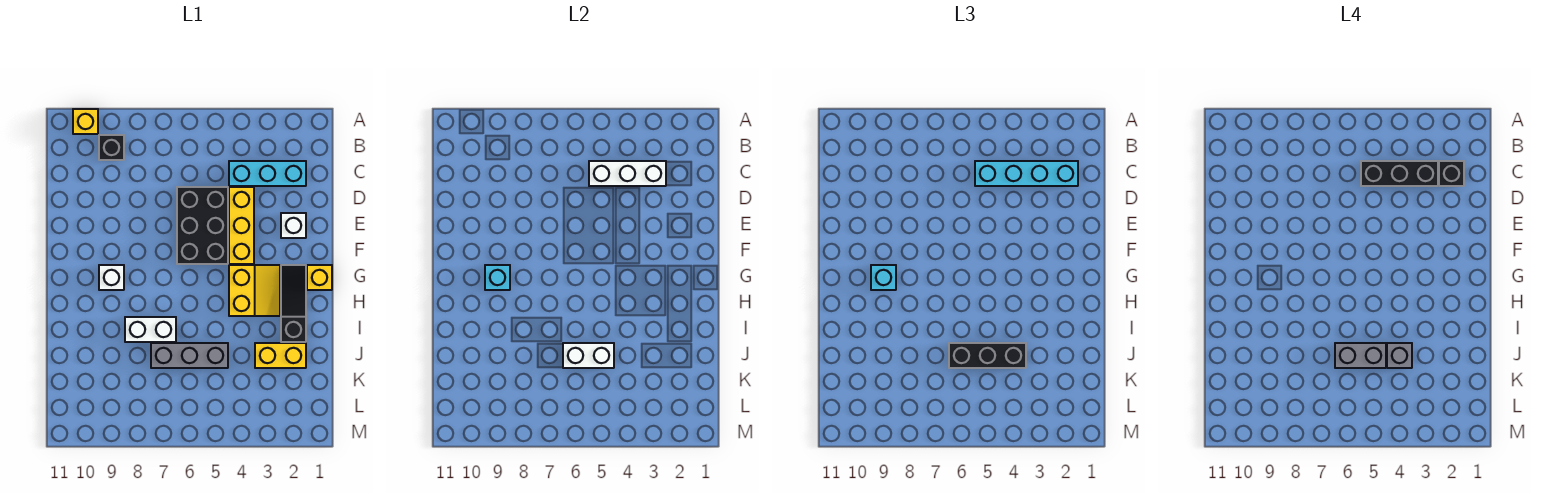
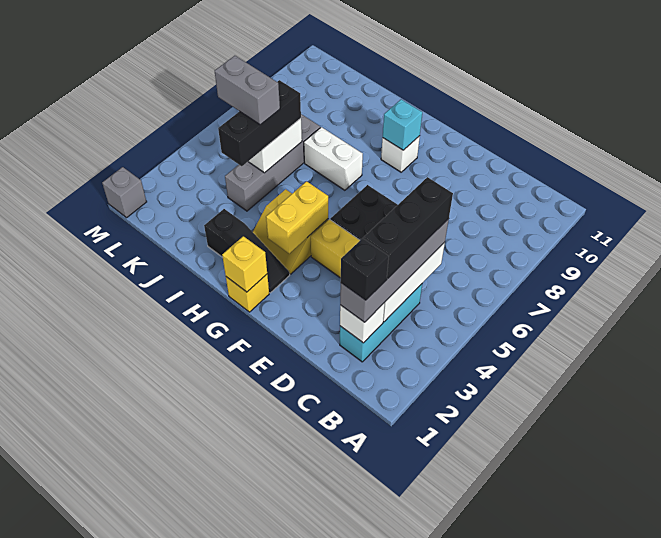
yellow 1x1 brick [73,109,98,134] -> yellow 1x1 brick moved to [222,236,267,292]
black 1x1 brick [99,135,124,160] -> none
cyan 1x4 brick [975,161,1078,186] -> grey 1x4 brick [340,219,449,322]
white 1x1 brick [281,213,306,238] -> white 1x1 brick moved to [340,303,385,343]
cyan 1x1 brick [871,265,896,290] -> none
white 1x2 brick [125,317,176,342] -> white 1x2 brick turned to [304,127,363,190]
yellow 1x2 brick [255,343,306,368] -> yellow 1x2 brick moved to [266,181,328,253]
grey 1x1 brick [1387,343,1412,368] -> grey 1x1 brick moved to [102,167,147,218]
grey 1x3 brick [151,343,228,368] -> grey 1x4 brick [225,114,320,211]
grey 1x2 brick [1335,343,1386,368] -> grey 1x2 brick turned to [215,56,280,125]

